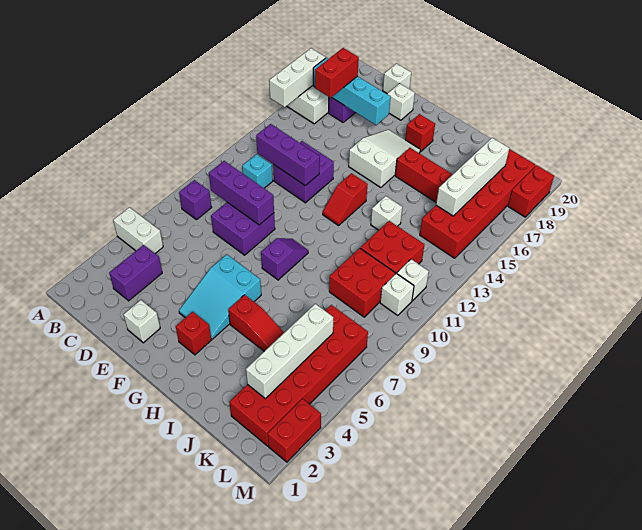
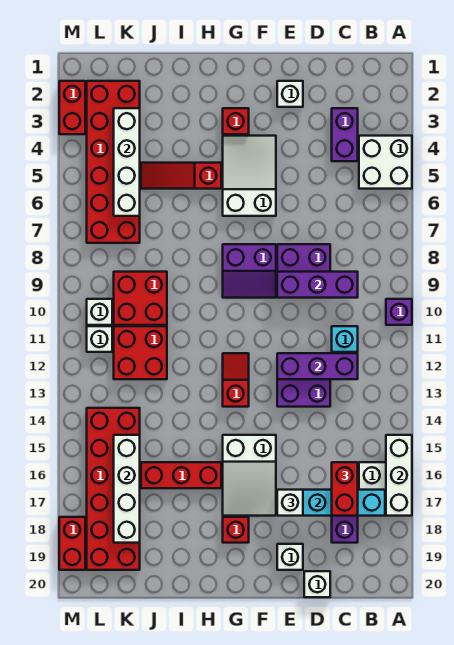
white 1x2 brick [113,207,163,253] -> white 2x2 brick [359,136,412,189]
purple 1x1 brick [179,180,212,220] -> purple 1x1 brick moved to [386,299,412,325]
cyan 2x3 slope [179,254,261,339] -> white 2x3 slope [223,136,276,216]
purple 1x2 slope [261,238,308,280] -> purple 2x2 slope [223,244,276,298]
white 1x1 brick [371,196,402,230] -> white 1x1 brick moved to [277,490,303,516]

